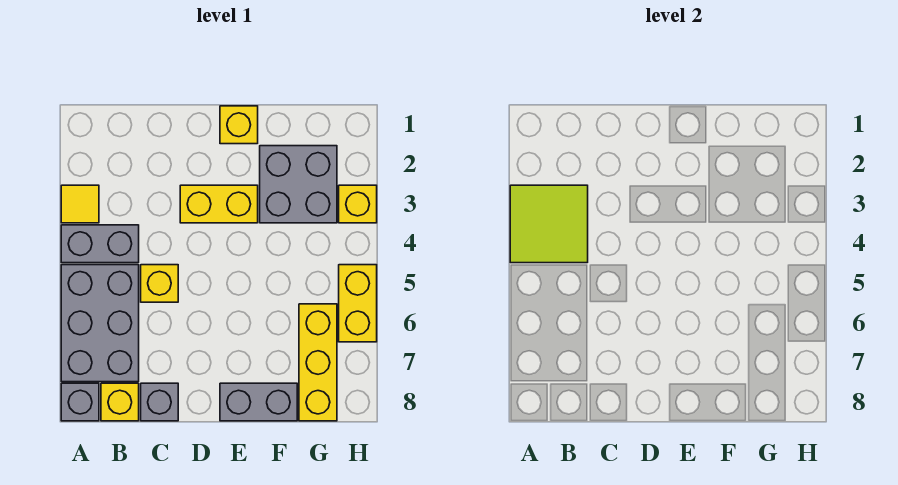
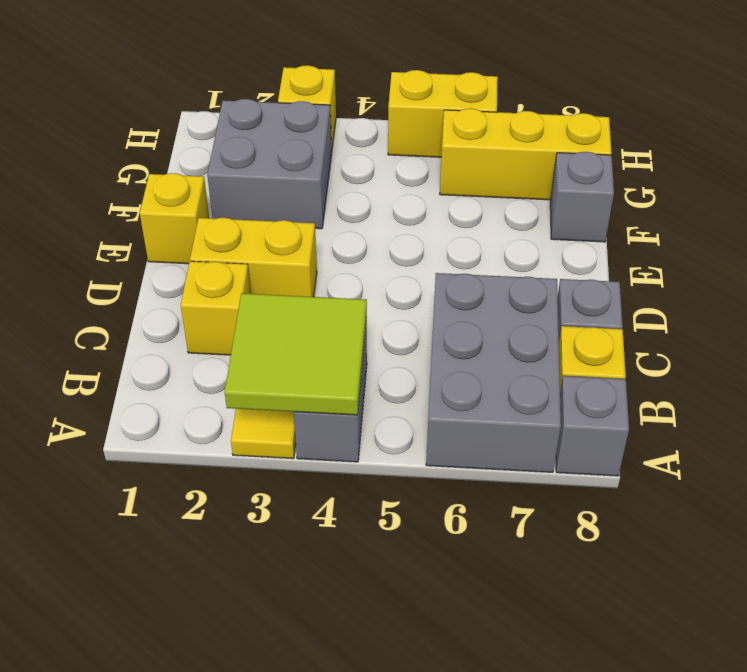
grey 2x3 brick [61,265,139,382] -> grey 2x3 brick turned to [426,273,561,472]
yellow 1x1 brick [141,265,178,302] -> yellow 1x1 brick moved to [181,261,251,355]
yellow 1x2 brick [180,185,258,223] -> yellow 1x2 brick turned to [190,218,317,297]
grey 1x2 brick [220,383,297,421] -> grey 1x1 brick [550,152,614,242]

